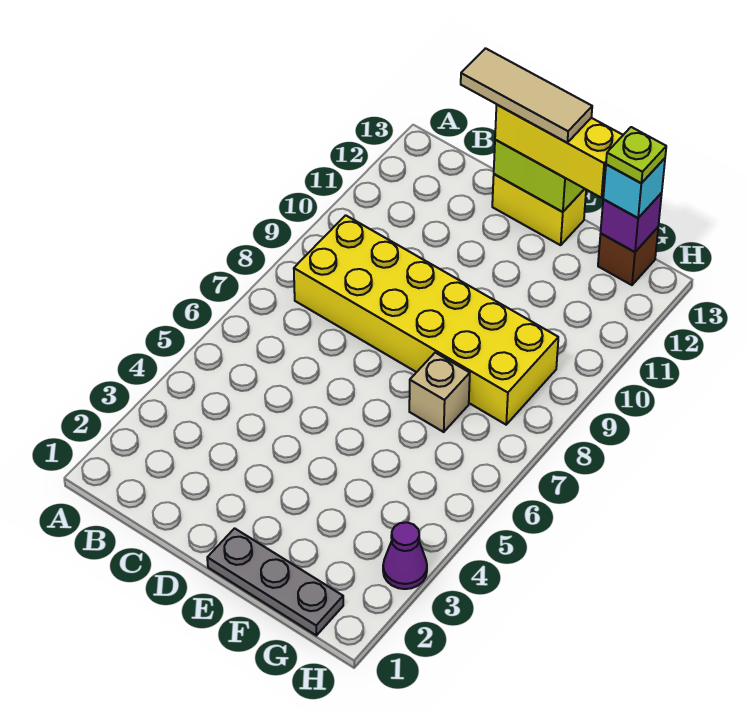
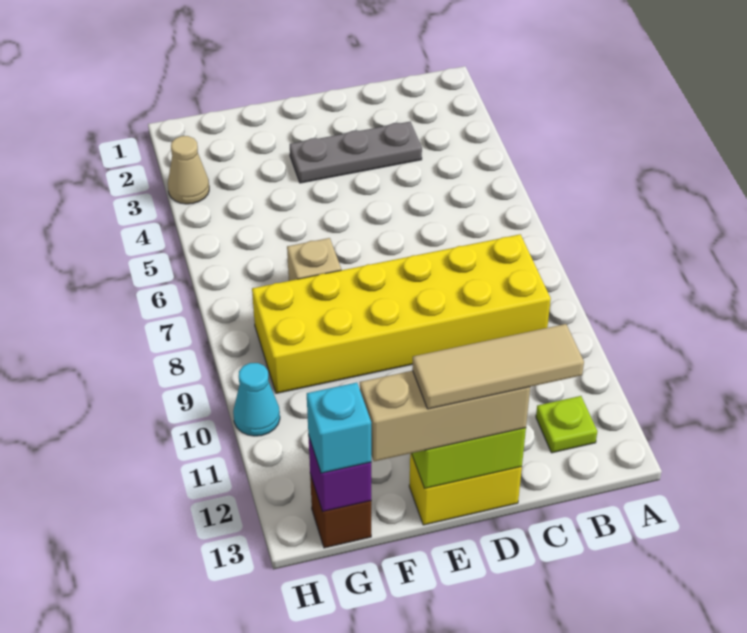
yellow 1x3 brick [495,105,623,198] -> tan 1x3 brick [360,371,530,461]
grey 1x3 plate [207,528,343,635] -> grey 1x3 plate moved to [290,122,422,183]
lime 1x1 plate [606,127,666,183] -> lime 1x1 plate moved to [536,396,597,453]
purple 1x1 cone [383,522,427,589] -> tan 1x1 cone [168,136,209,204]
none -> cyan 1x1 cone [233,363,280,436]

